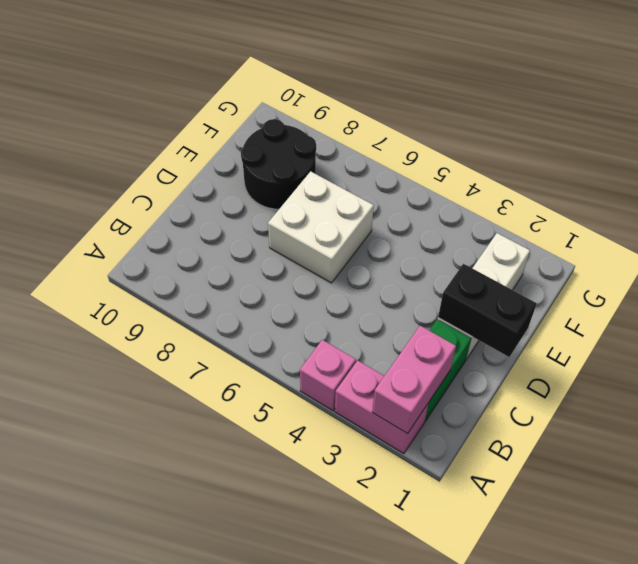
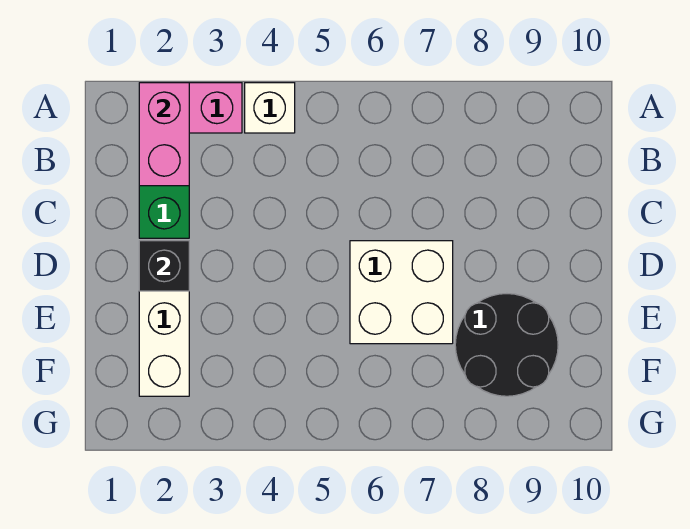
pink 1x1 brick [300,340,356,411] -> white 1x1 brick [245,83,295,133]
black 1x2 brick [438,264,537,357] -> black 1x1 brick [139,241,189,291]

